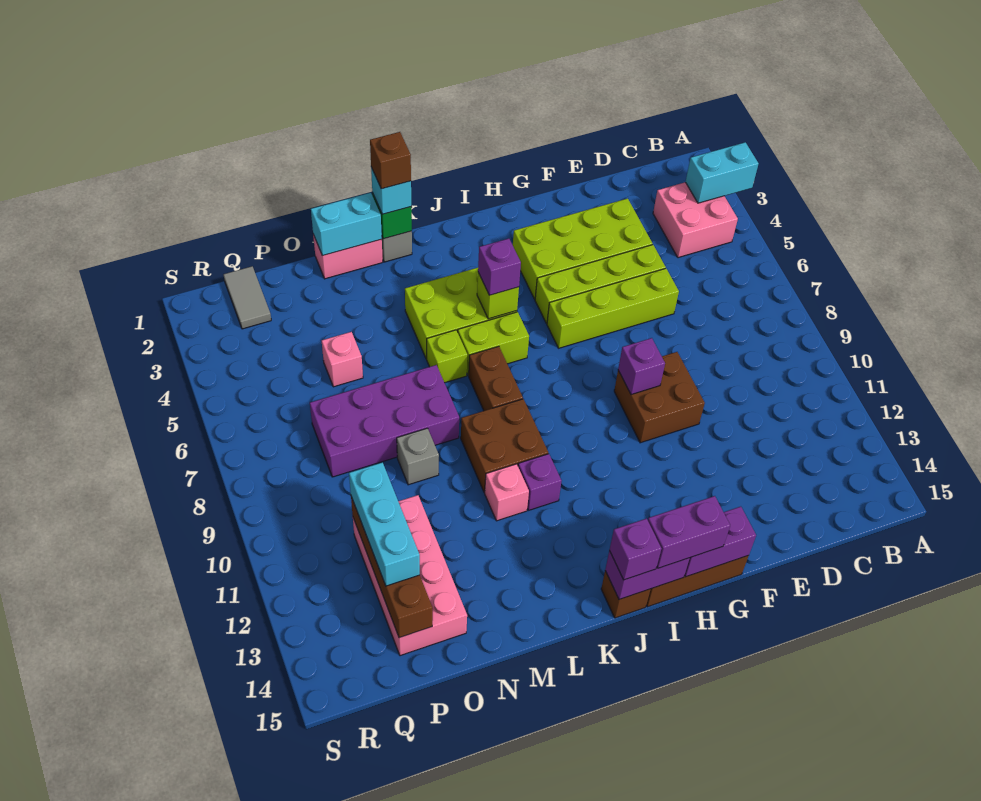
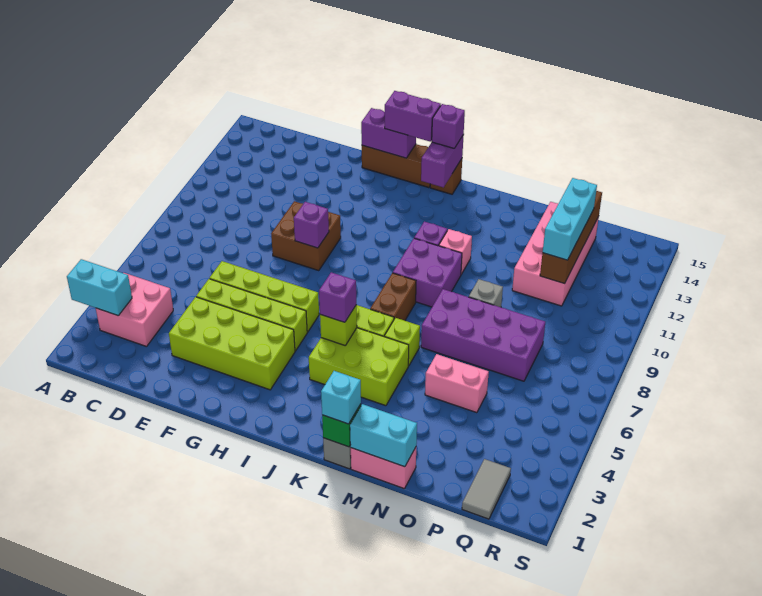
purple 1x2 brick [605,551,690,599] -> purple 1x2 brick turned to [421,135,464,188]
brown 2x2 brick [461,399,548,492] -> purple 2x2 brick [393,238,462,307]
brown 1x1 brick [370,132,411,189] -> none
pink 1x1 brick [322,332,363,387] -> pink 1x2 brick [425,354,489,413]

